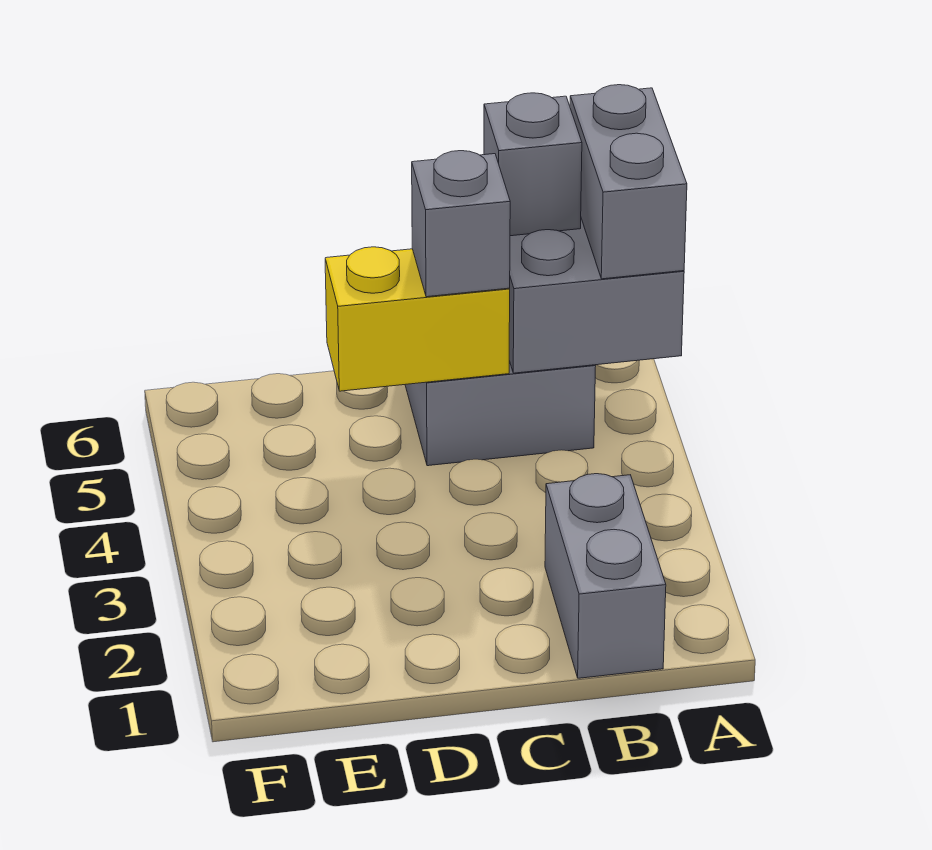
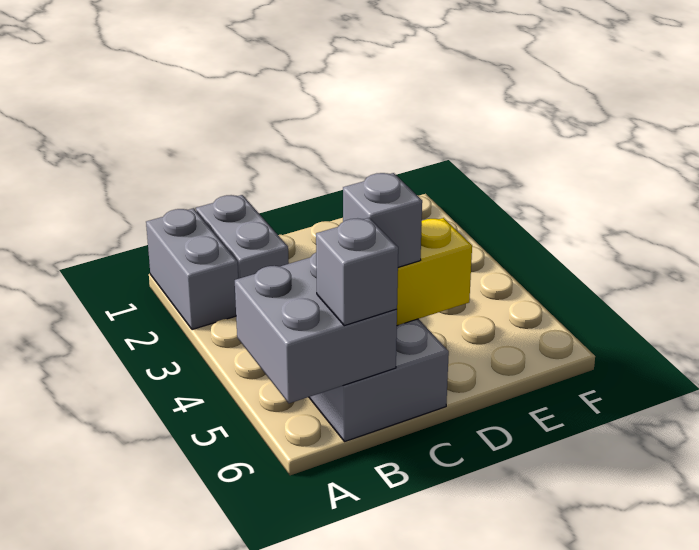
grey 1x2 brick [570,85,687,279] -> grey 1x2 brick moved to [146,208,238,330]

